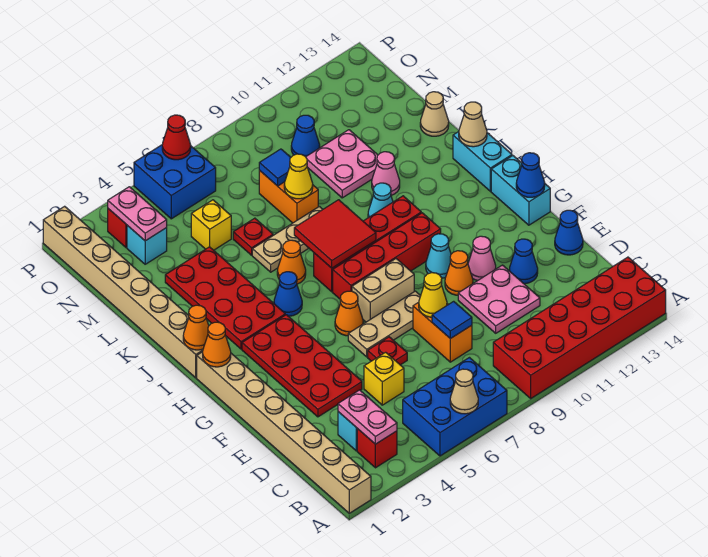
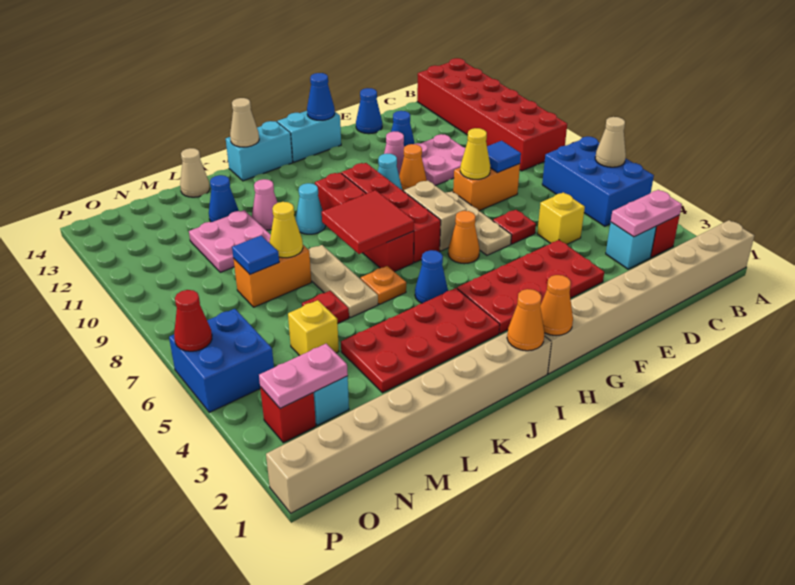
orange 1x1 cone [277,240,306,284] -> orange 1x1 plate [361,266,406,304]
blue 1x1 cone [291,115,320,157] -> blue 1x1 cone moved to [209,175,239,222]

